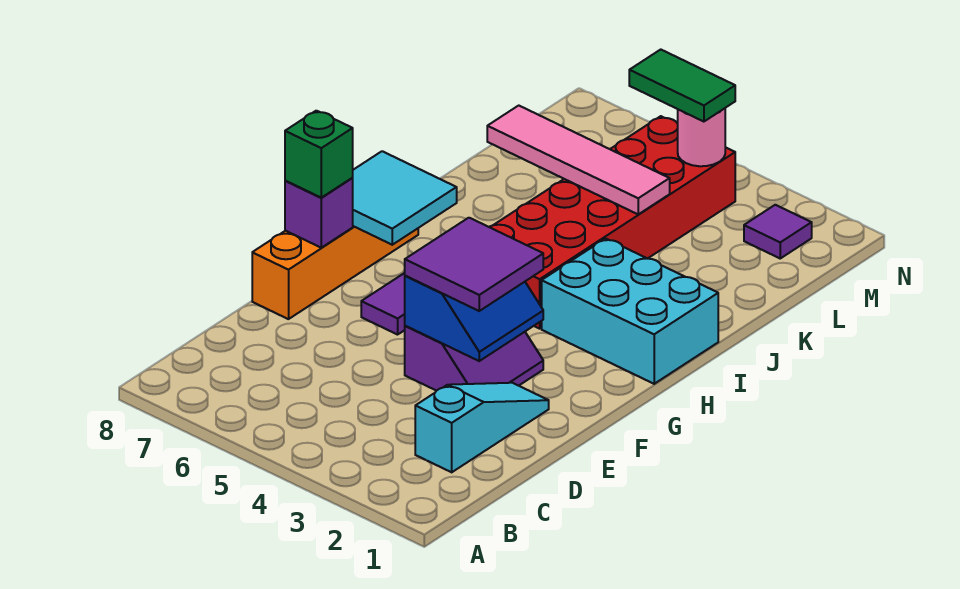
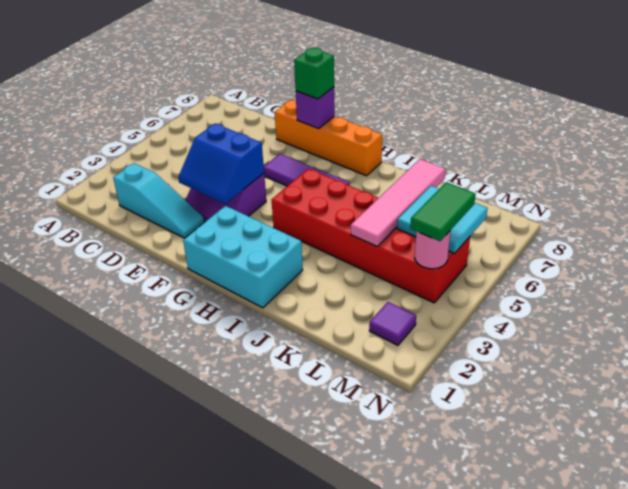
purple 2x2 tile [405,218,543,311] -> none
cyan 2x2 tile [353,151,457,245] -> cyan 2x2 tile moved to [397,186,488,253]
cyan 2x3 brick [542,239,718,384] -> cyan 2x3 brick turned to [183,206,303,308]

